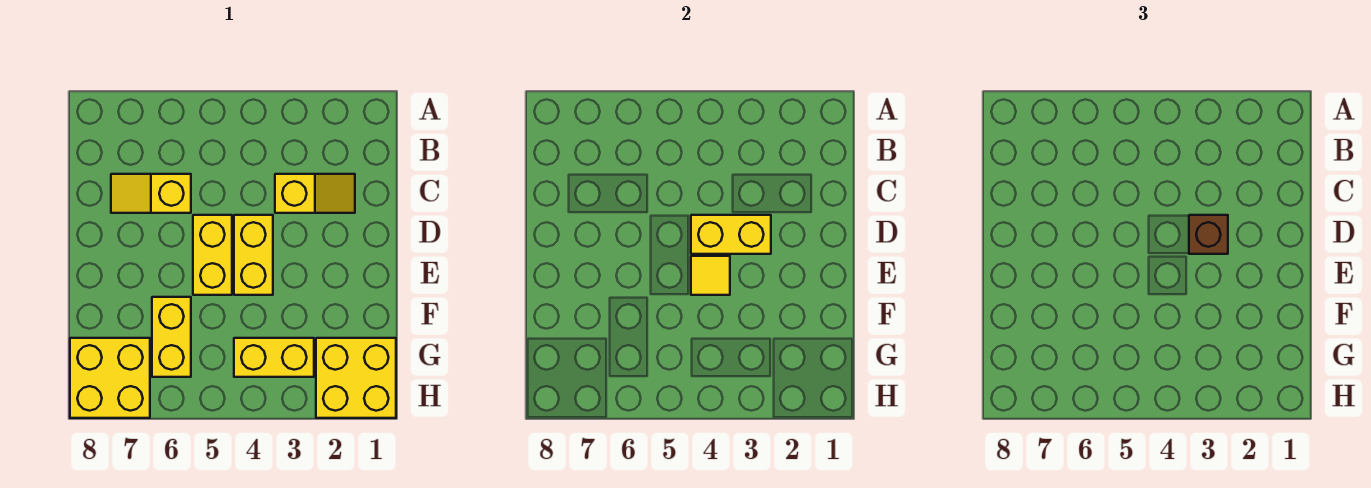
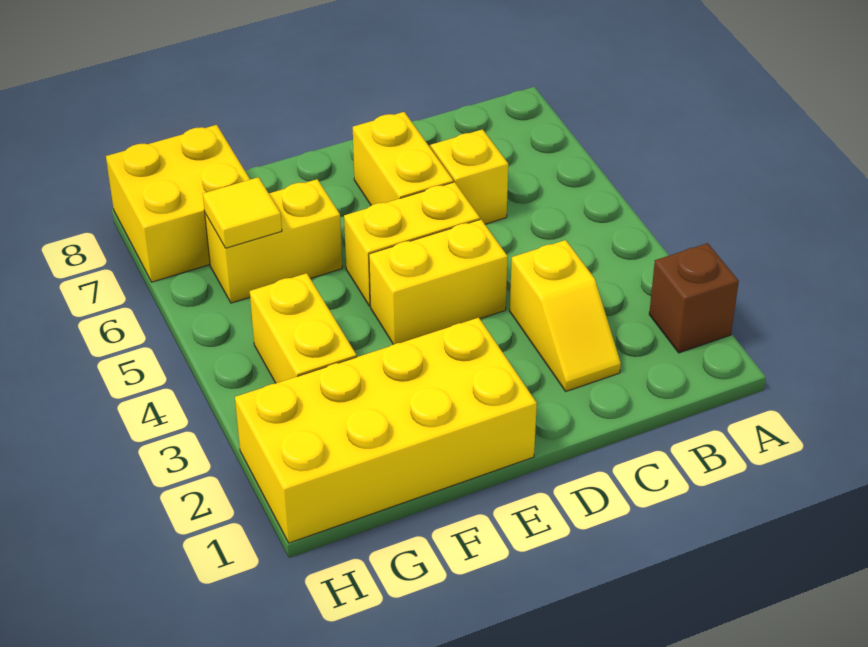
yellow 1x2 brick [691,215,771,254] -> yellow 1x2 brick moved to [353,112,453,206]
brown 1x1 brick [1189,215,1228,254] -> brown 1x1 brick moved to [649,243,739,353]
yellow 1x1 tile [691,256,730,295] -> yellow 1x1 tile moved to [203,177,282,248]
yellow 2x2 brick [316,338,396,418] -> yellow 2x4 brick [235,318,537,543]

